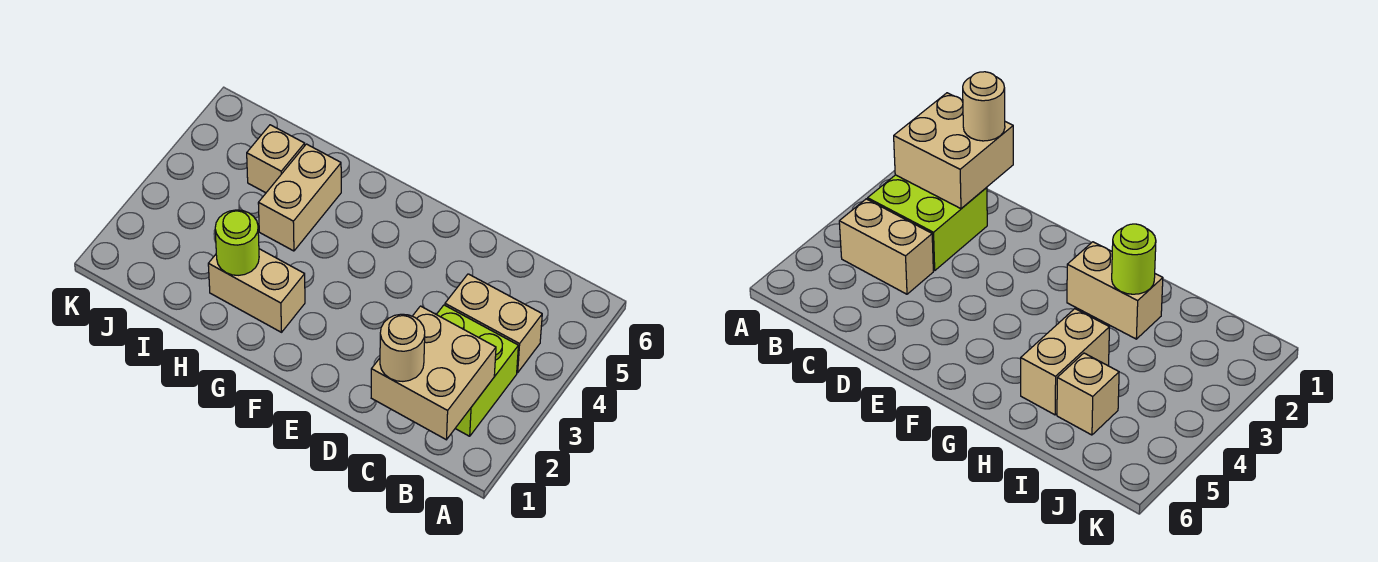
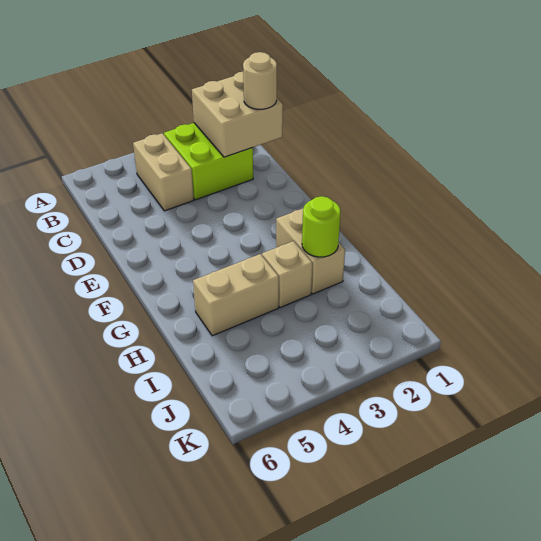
tan 1x1 brick [247,125,305,193] -> tan 1x1 brick moved to [262,241,312,308]

